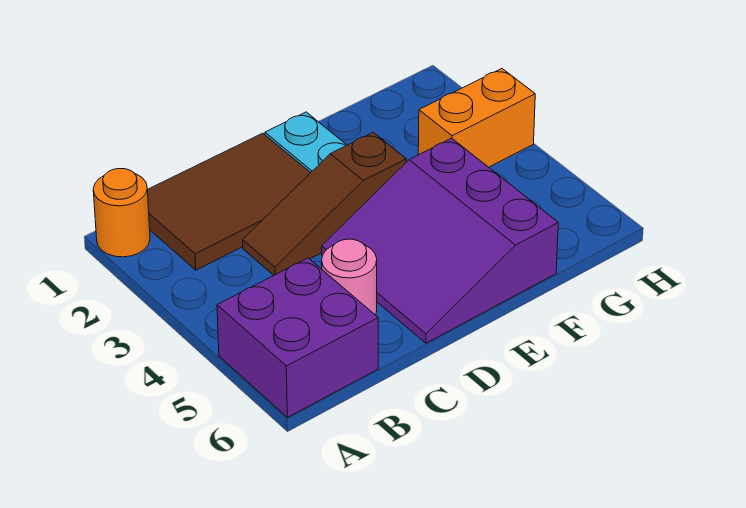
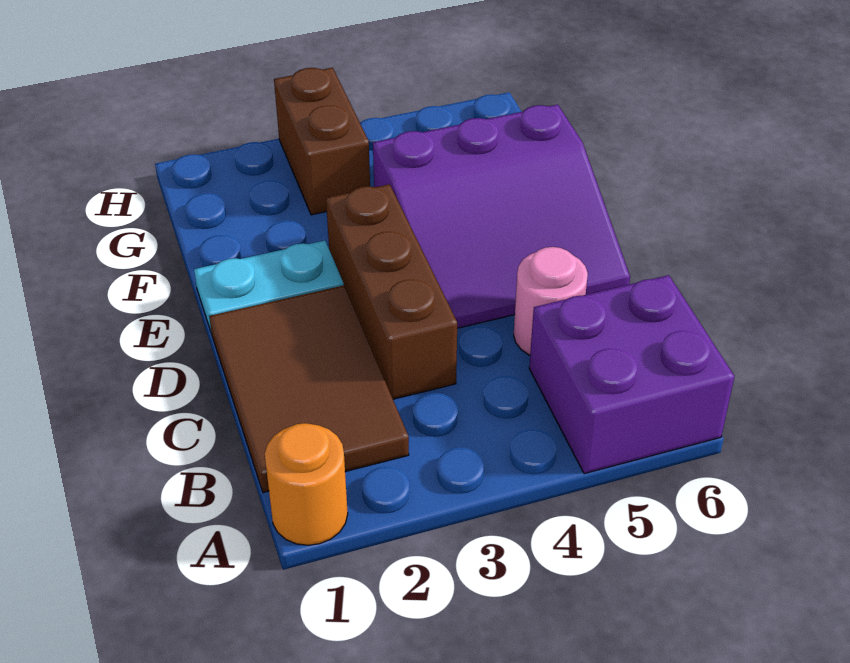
brown 1x3 slope [243,132,406,275] -> brown 1x3 brick [326,184,457,399]
orange 1x2 brick [418,69,535,167] -> brown 1x2 brick [274,68,370,215]

